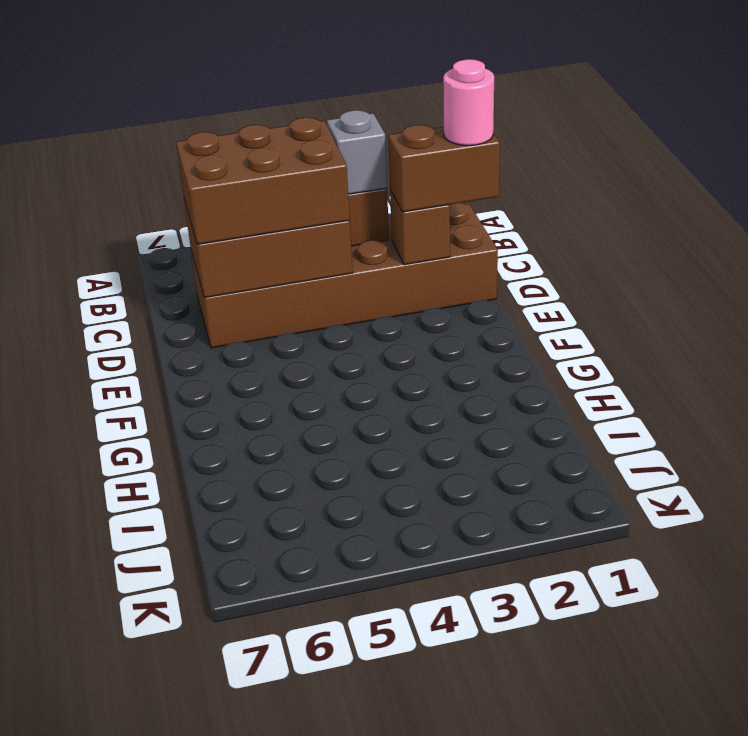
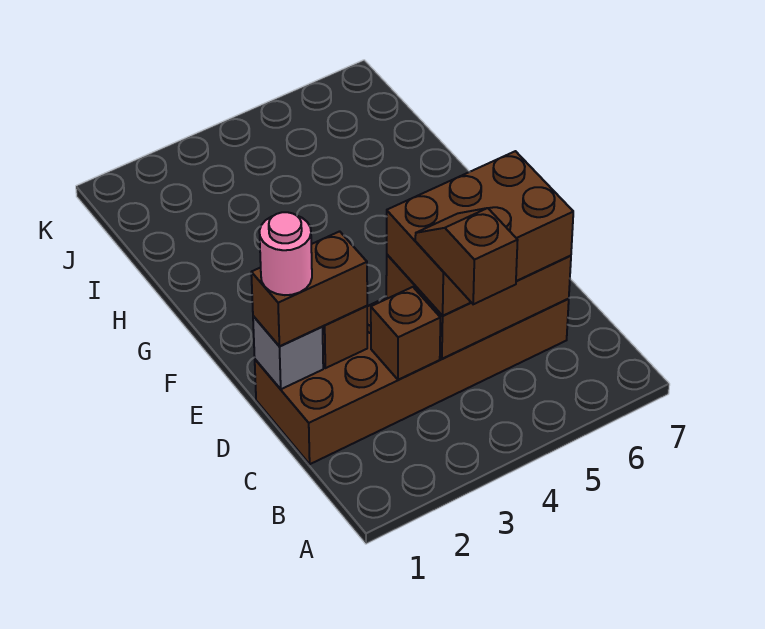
none -> brown 1x2 slope [415,208,518,304]
grey 1x1 brick [327,110,387,194] -> grey 1x1 brick moved to [253,316,323,389]

